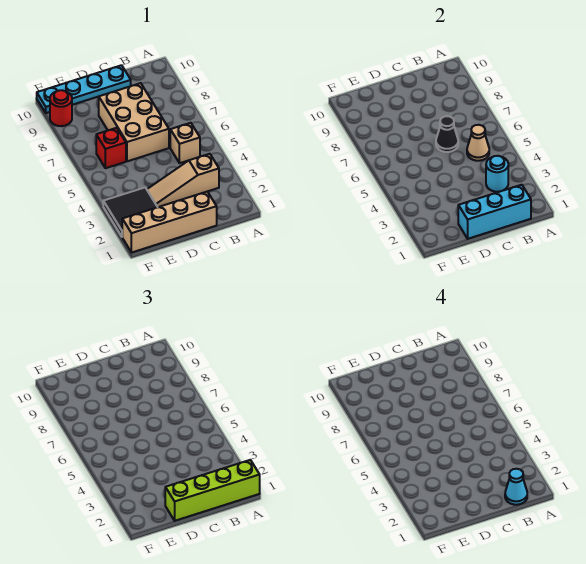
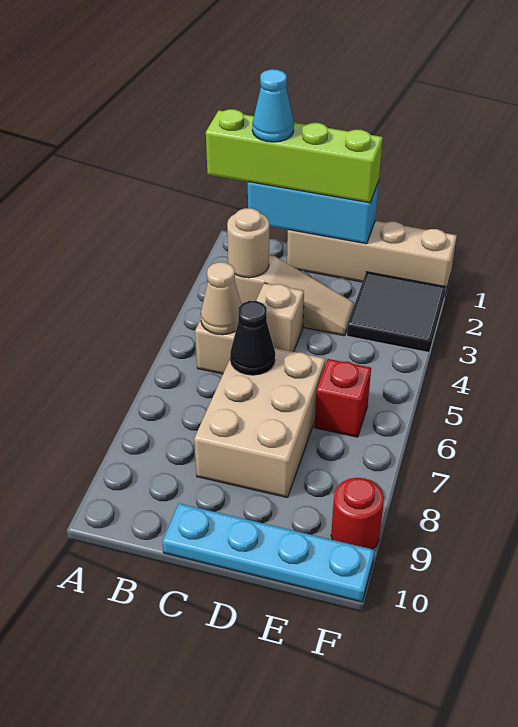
cyan 1x1 round brick [486,156,508,192] -> tan 1x1 round brick [227,208,269,278]
none -> tan 1x1 brick [256,283,304,352]

